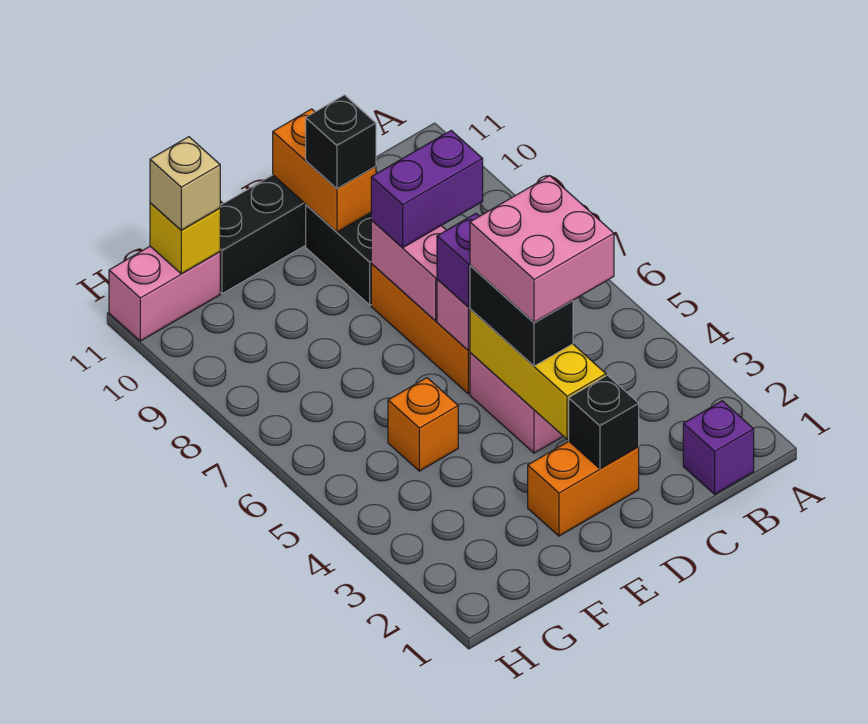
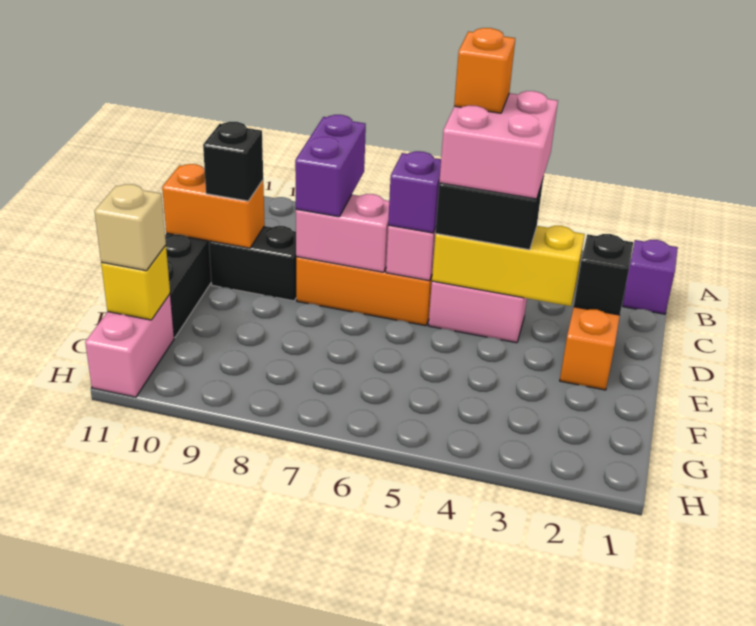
orange 1x1 brick [388,378,458,471] -> orange 1x1 brick moved to [454,28,515,113]

